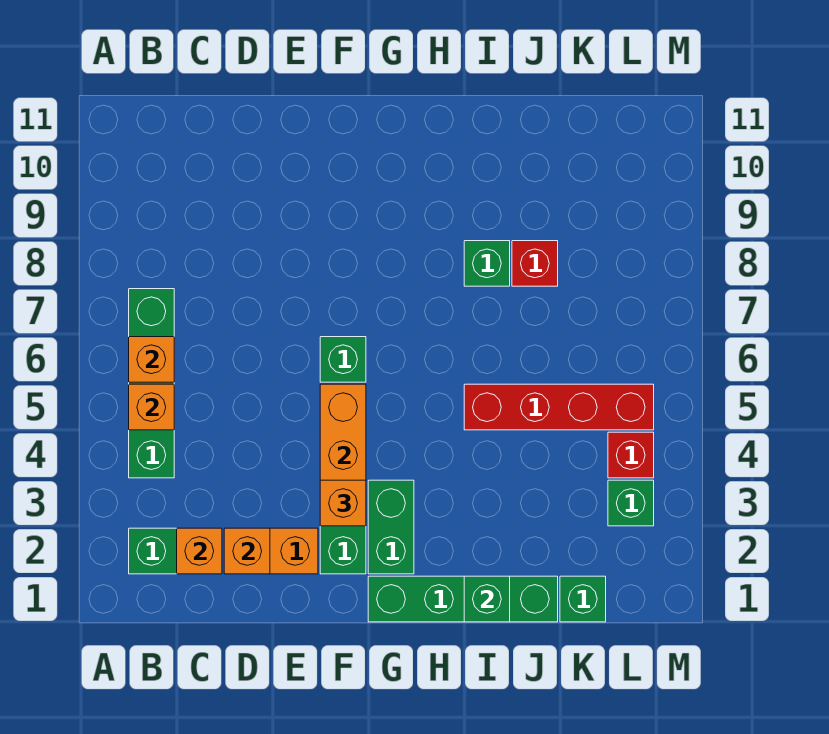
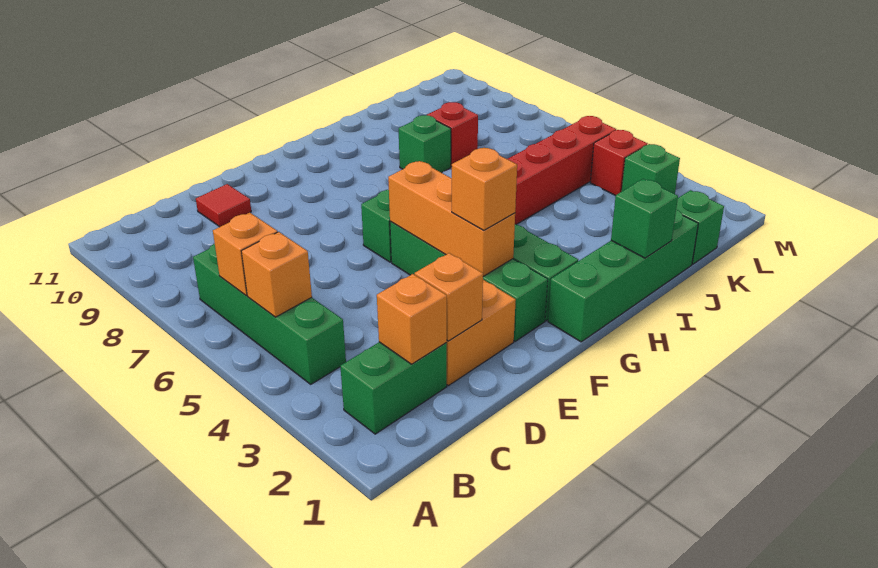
none -> red 1x1 tile [196,184,251,227]

